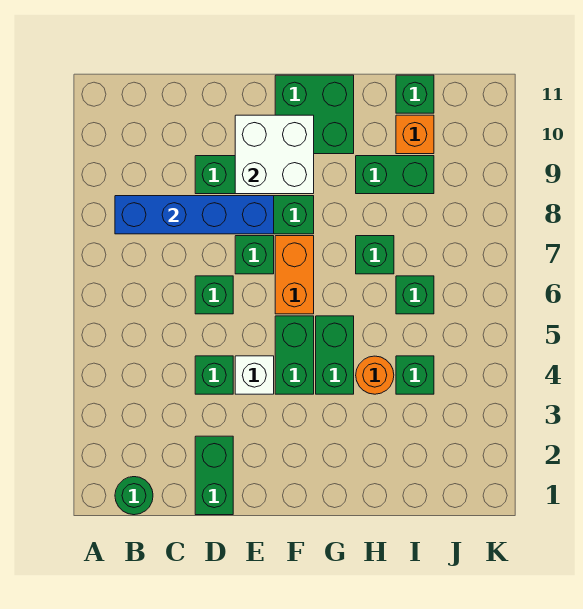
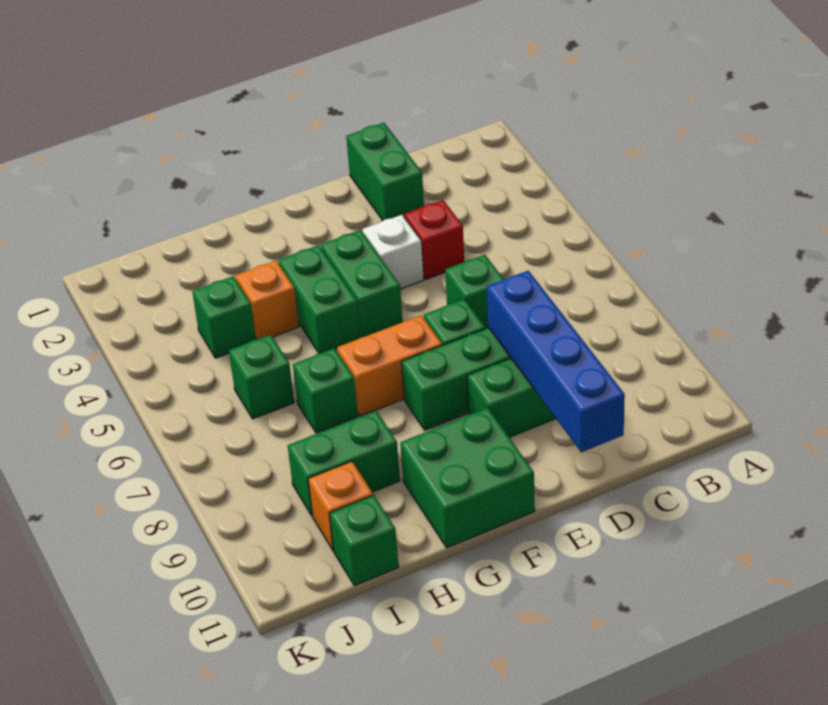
green 1x1 round brick [115,477,153,515] -> none
blue 1x4 brick [115,196,274,234] -> blue 1x4 brick turned to [487,271,625,452]
green 1x1 brick [195,356,233,394] -> red 1x1 brick [404,200,464,279]
white 2x2 brick [235,115,314,194] -> none
orange 1x2 brick [275,236,314,314] -> orange 1x2 brick turned to [337,315,442,416]
orange 1x1 round brick [356,356,394,394] -> orange 1x1 brick [236,261,299,339]

